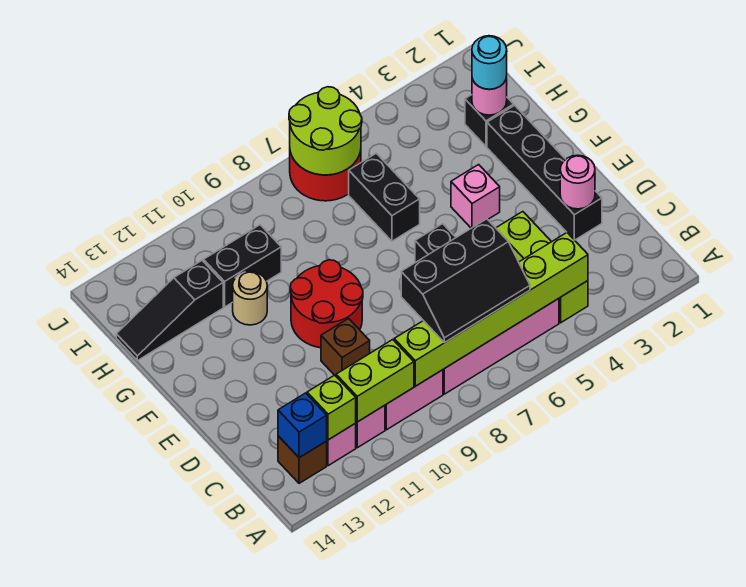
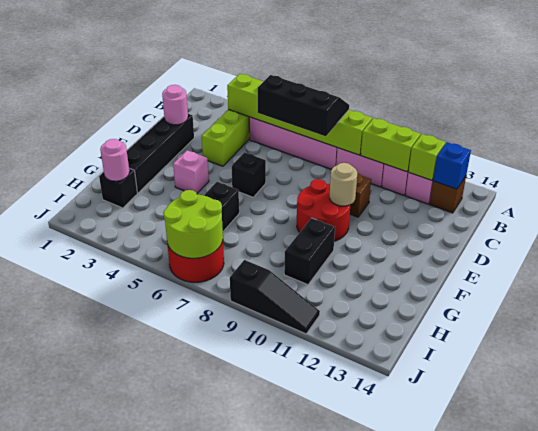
tan 1x1 round brick [233,271,267,325] -> tan 1x1 round brick moved to [330,163,357,206]
cyan 1x1 round brick [472,36,507,89] -> none
black 1x2 brick [204,225,281,307] -> black 1x2 brick turned to [284,218,335,285]
black 1x3 slope [116,261,223,361] -> black 1x3 slope moved to [230,260,320,334]

